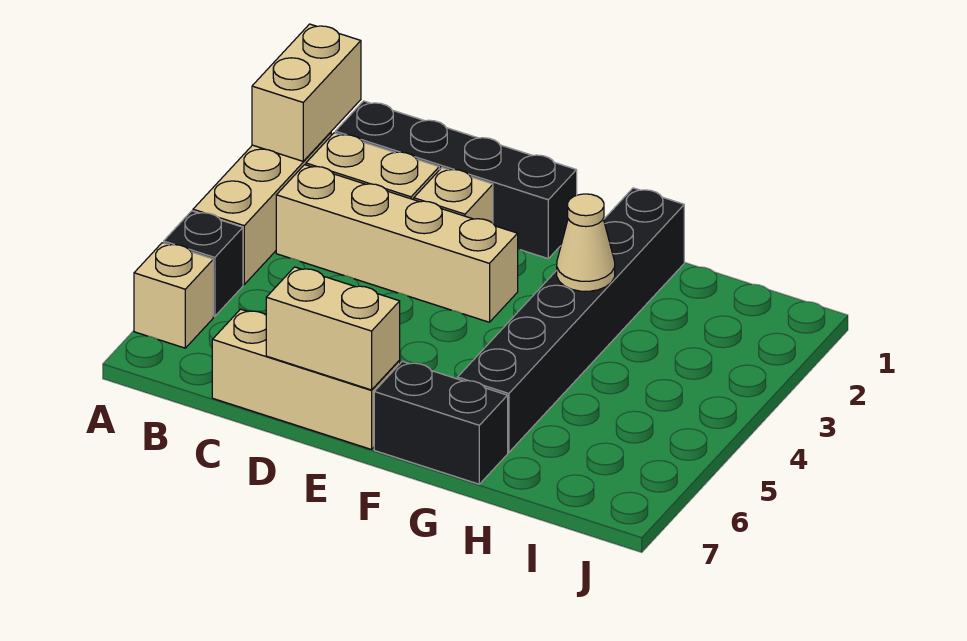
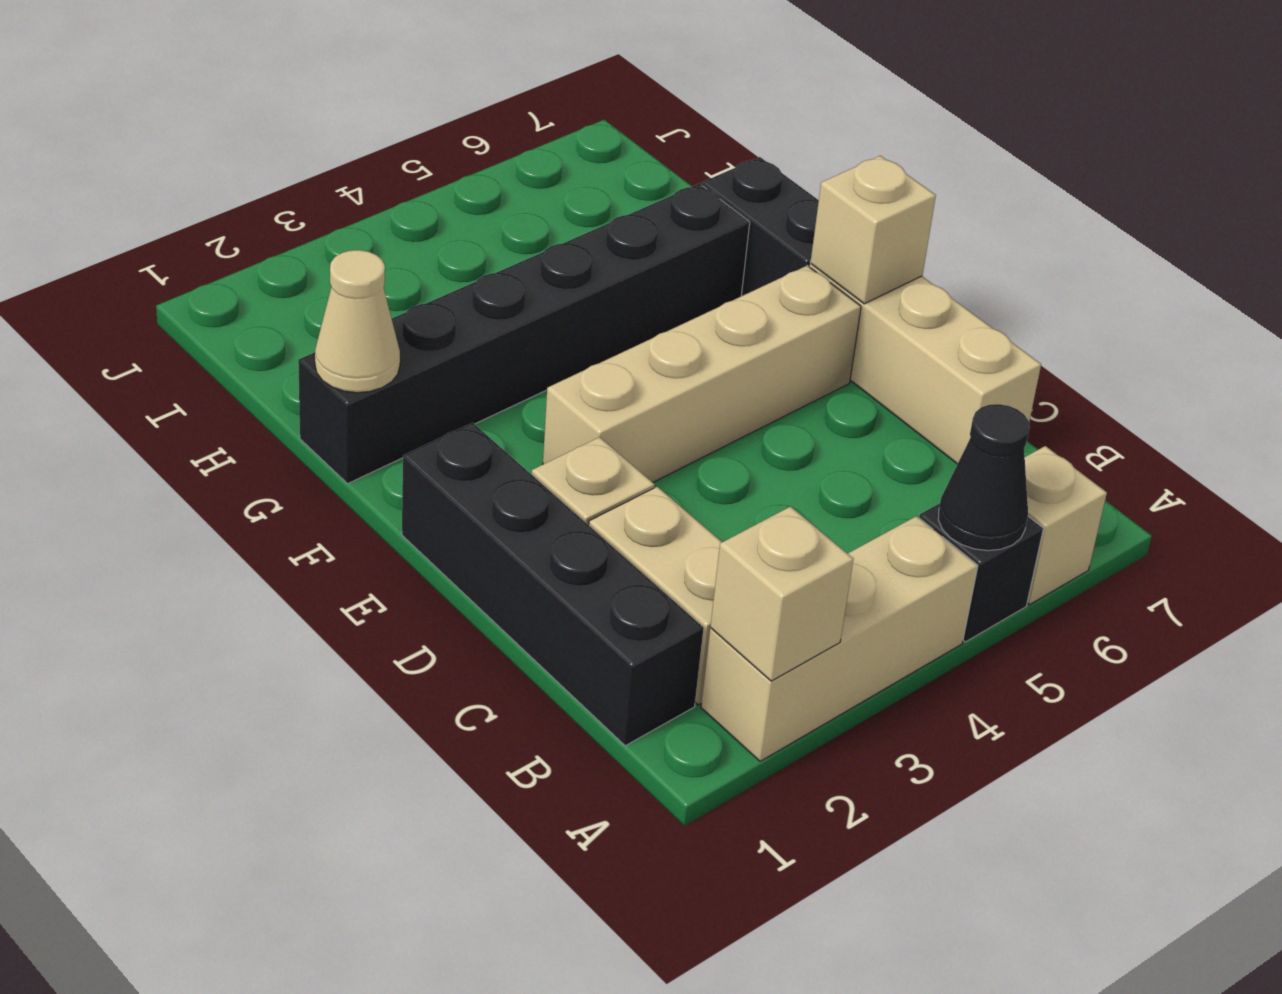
tan 1x2 brick [252,24,361,161] -> tan 1x1 brick [710,506,853,681]
none -> black 1x1 cone [938,404,1030,551]
tan 1x4 brick [276,165,518,322] -> tan 1x4 brick turned to [543,266,861,482]
tan 1x2 brick [266,267,400,390] -> tan 1x1 brick [810,156,936,304]
tan 1x1 cone [557,194,615,291] -> tan 1x1 cone moved to [315,250,400,393]

